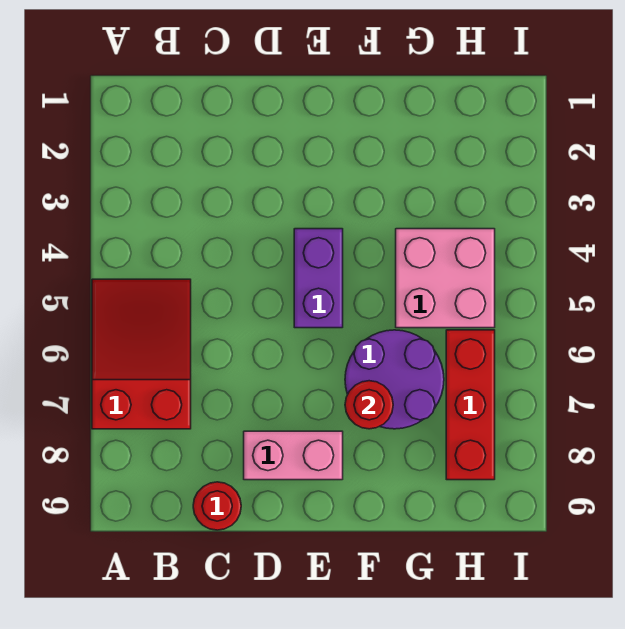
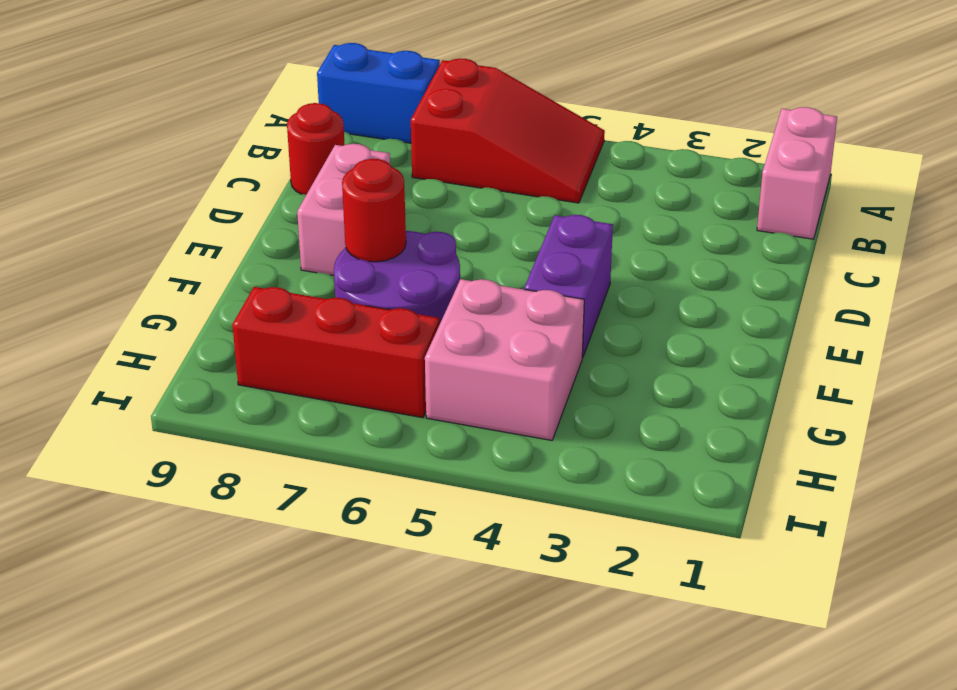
none -> pink 1x2 brick [757,107,837,239]
none -> blue 1x2 brick [317,43,440,143]
purple 1x2 brick [294,229,343,328] -> purple 1x2 brick turned to [524,215,613,358]

